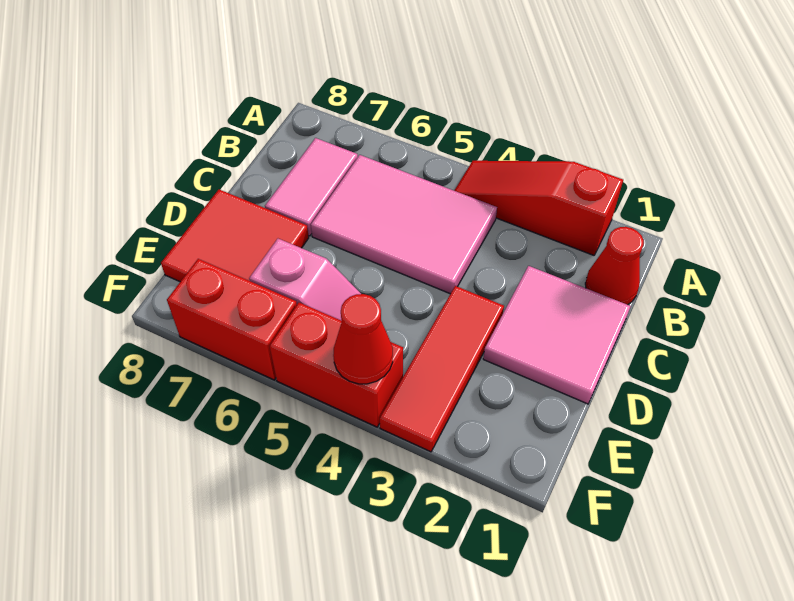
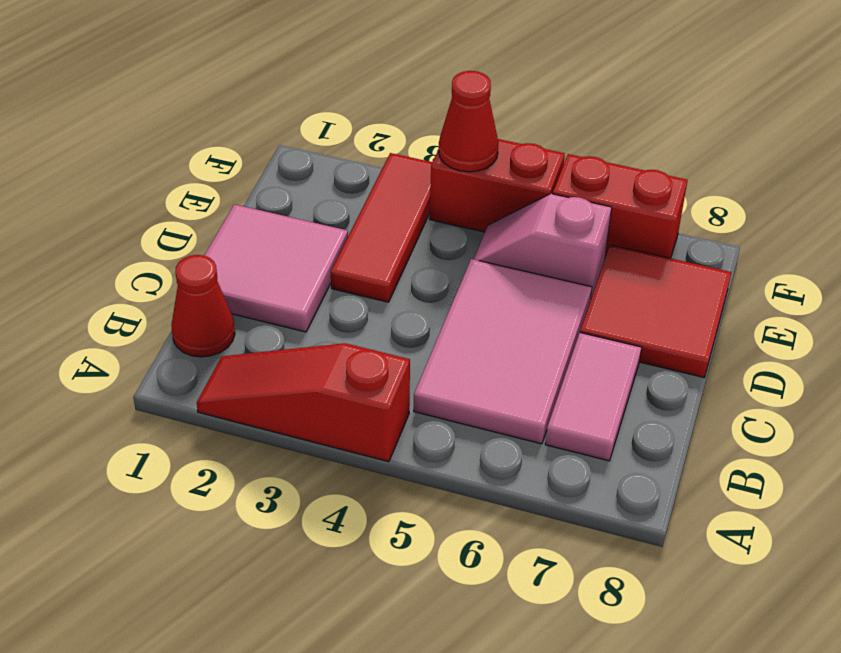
red 1x3 slope [454,161,623,255] -> red 1x3 slope turned to [197,343,410,462]
pink 2x3 tile [311,155,497,294] -> pink 2x3 tile turned to [414,259,592,444]

